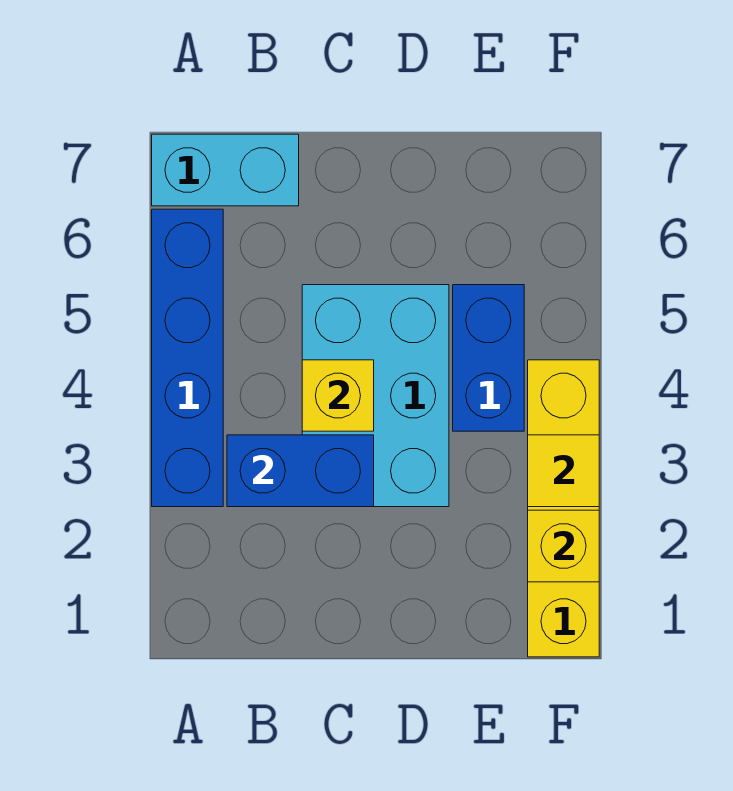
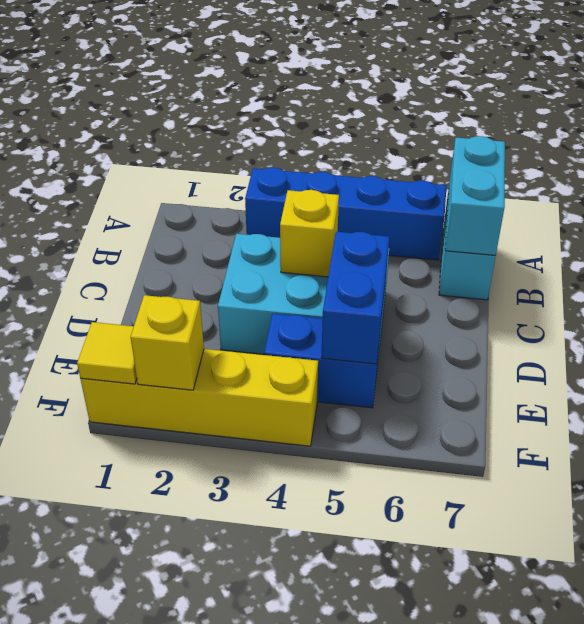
none -> cyan 1x2 brick [445,136,505,255]
blue 1x2 brick [227,435,374,507] -> blue 1x2 brick moved to [321,232,389,364]
yellow 1x1 tile [528,435,599,507] -> yellow 1x1 tile moved to [77,322,137,384]

